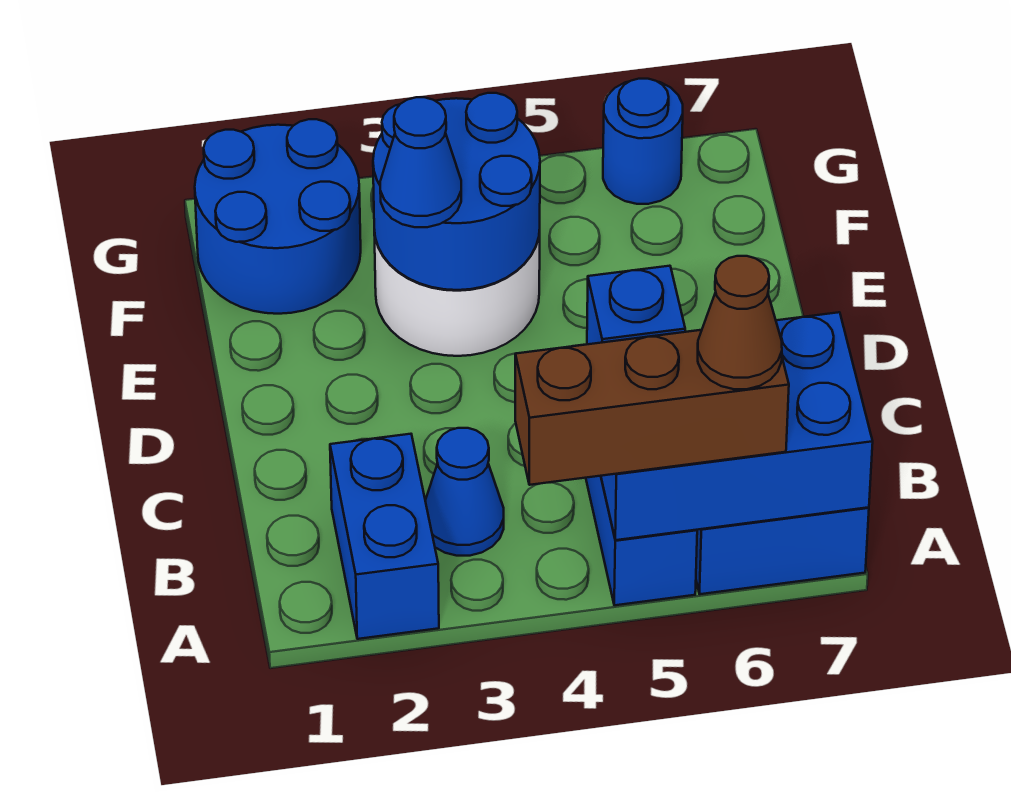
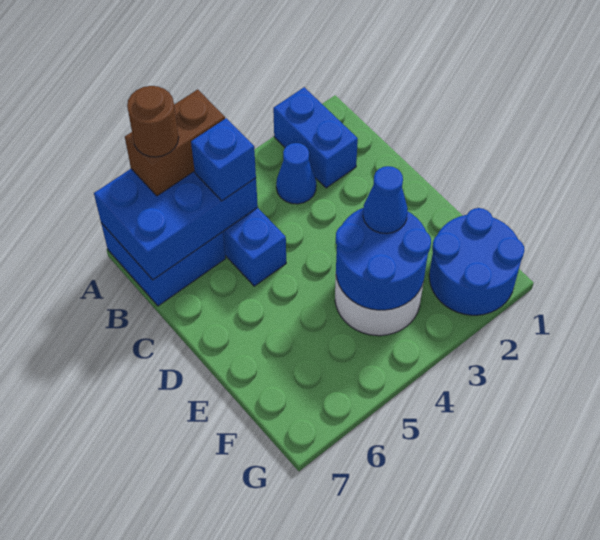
brown 1x3 brick [515,330,789,485] -> brown 1x2 brick [125,89,225,196]
brown 1x1 cone [698,256,782,389] -> brown 1x1 round brick [127,86,179,157]
blue 1x1 round brick [603,79,683,204] -> none

